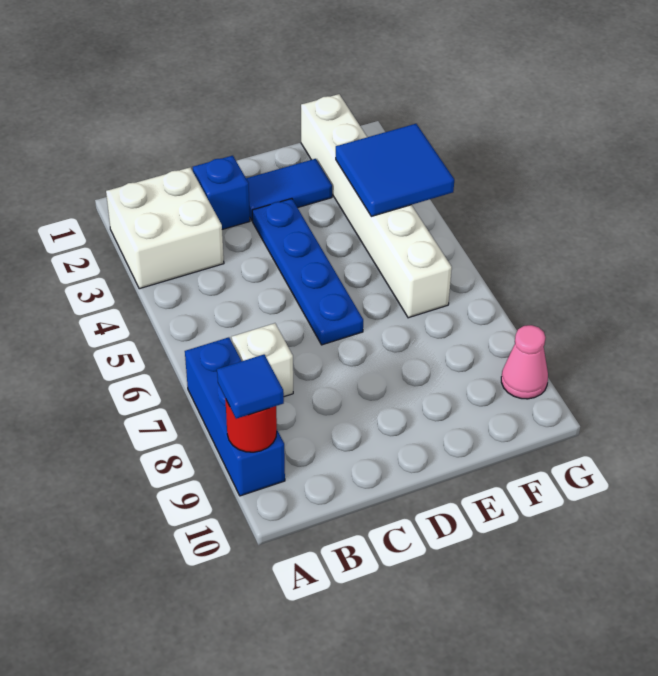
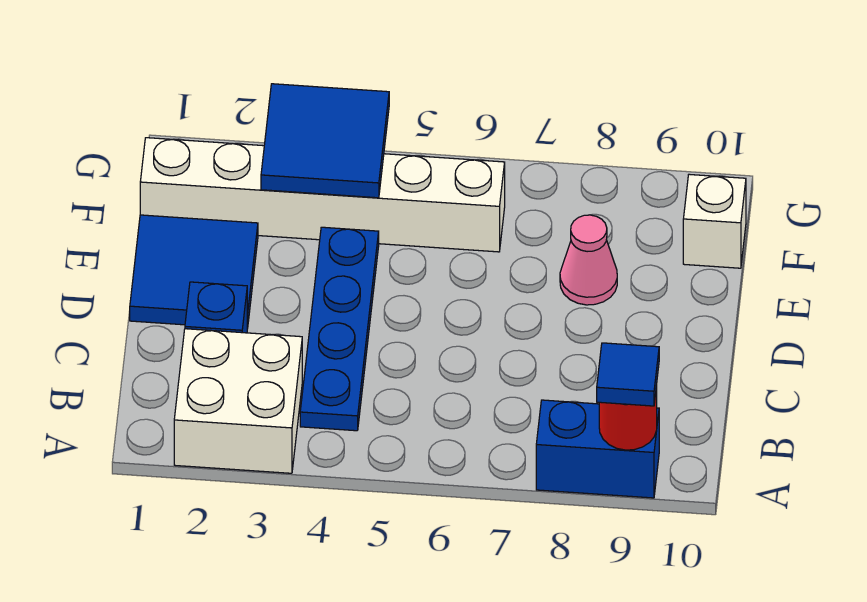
blue 1x3 brick [185,337,285,496] -> blue 1x2 brick [536,400,659,498]
white 1x1 brick [231,323,293,397] -> white 1x1 brick moved to [683,174,746,268]
blue 1x2 tile [246,159,332,221] -> blue 2x2 tile [130,215,258,329]
blue 1x4 plate [252,199,363,345] -> blue 1x4 plate turned to [300,227,379,431]
pink 1x1 cone [501,325,548,399] -> pink 1x1 cone moved to [560,215,617,305]

